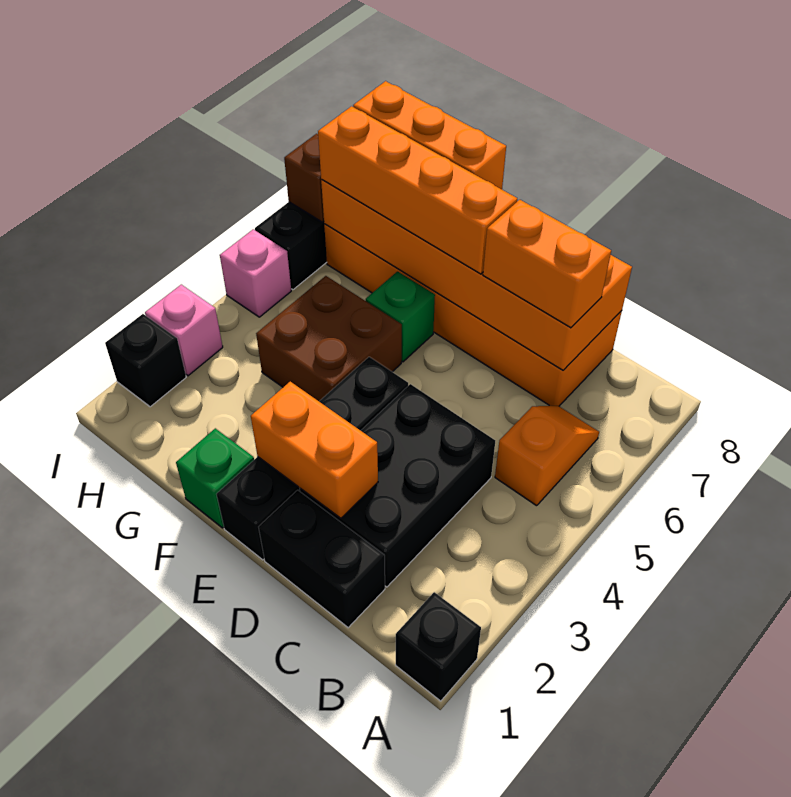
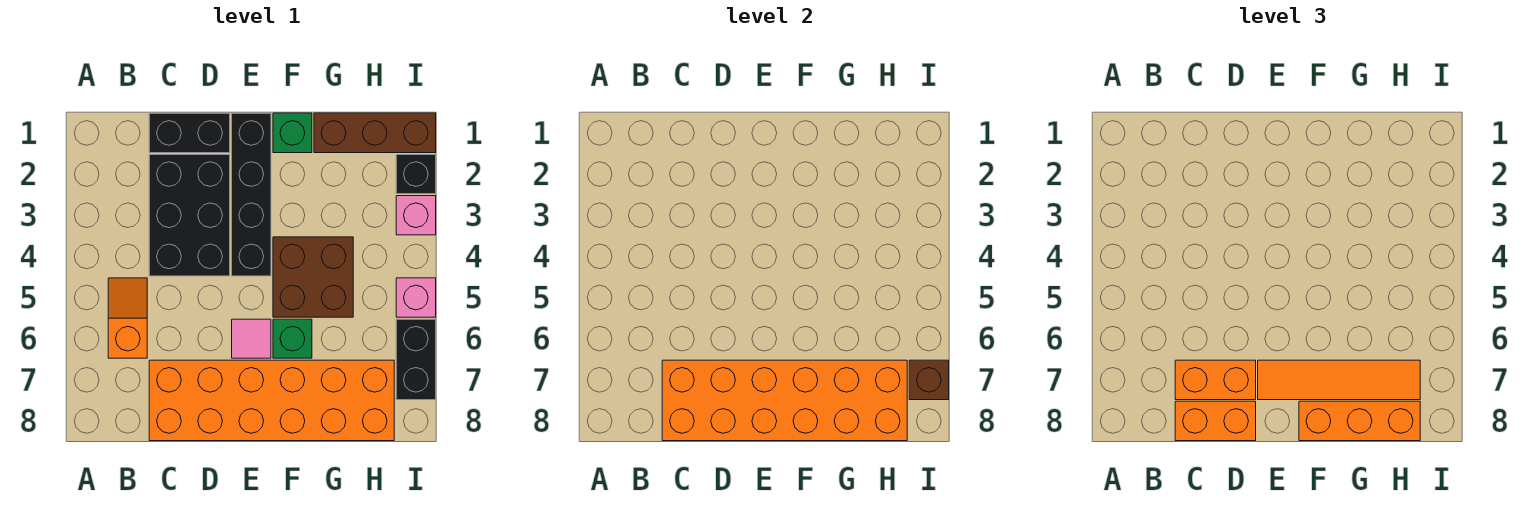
black 1x1 brick [396,592,481,701] -> none
orange 1x2 slope [495,406,599,506] -> orange 1x2 slope turned to [108,278,147,358]
orange 1x2 brick [251,382,378,518] -> orange 1x2 brick moved to [1175,401,1256,441]
none -> pink 1x1 tile [232,319,271,358]
orange 1x4 brick [318,106,517,274] -> orange 1x4 tile [1258,360,1420,400]
none -> brown 1x3 brick [314,113,436,153]

